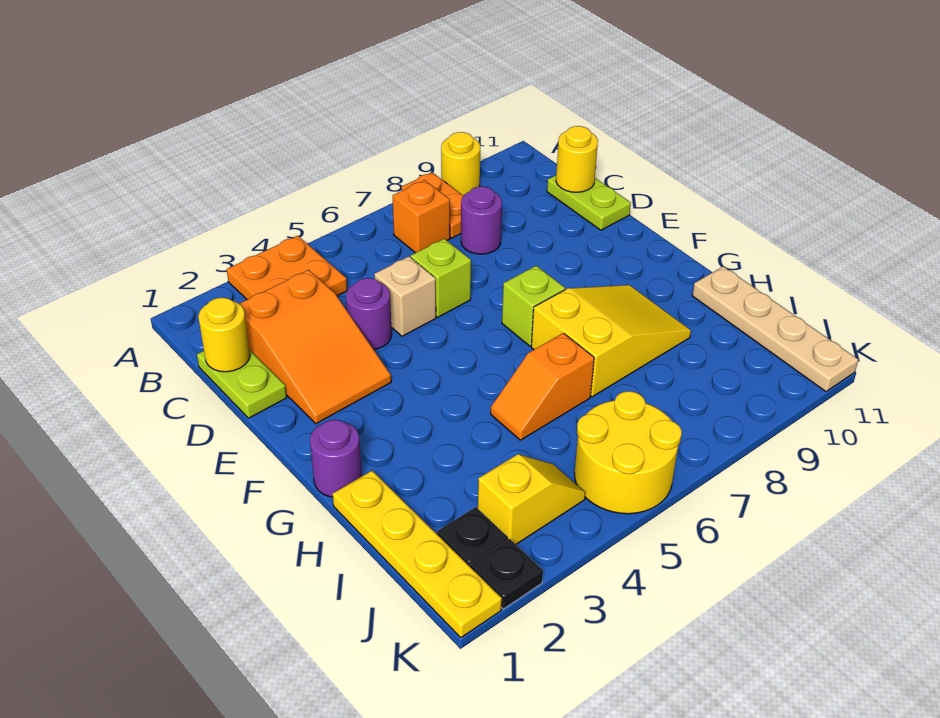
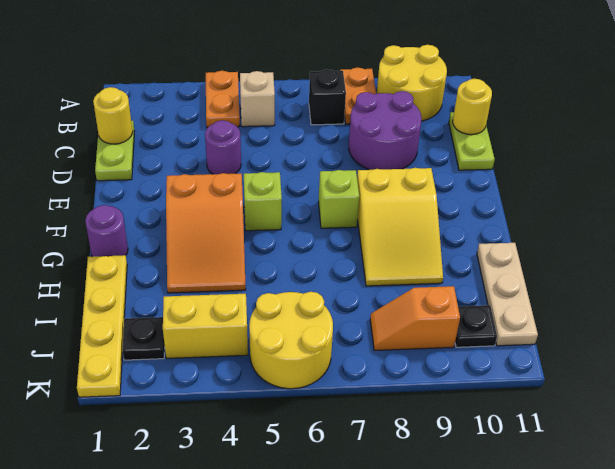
orange 2x2 plate [227,236,347,300] -> orange 1x2 plate [206,71,240,128]
yellow 1x1 round brick [441,132,480,196] -> yellow 2x2 round brick [377,45,447,121]
orange 1x1 brick [392,180,450,253] -> black 1x1 brick [309,69,346,125]
orange 2x3 slope [239,270,391,424] -> orange 2x3 slope moved to [166,173,246,293]
purple 1x1 round brick [461,186,502,254] -> purple 2x2 round brick [349,91,422,170]
tan 1x1 brick [374,256,436,336] -> tan 1x1 brick moved to [240,71,275,127]
lime 1x1 brick [411,239,471,317] -> lime 1x1 brick moved to [244,172,282,231]
yellow 2x3 slope [531,285,691,397] -> yellow 2x3 slope turned to [357,168,443,286]
orange 1x2 slope [491,333,594,440] -> orange 1x2 slope moved to [370,286,460,351]
tan 1x4 plate [692,266,858,392] -> tan 1x3 plate [477,243,538,346]
yellow 1x2 slope [478,454,586,544] -> yellow 1x2 brick [163,294,248,358]
black 1x1 plate [470,539,543,609] -> black 1x1 plate moved to [455,305,497,347]

